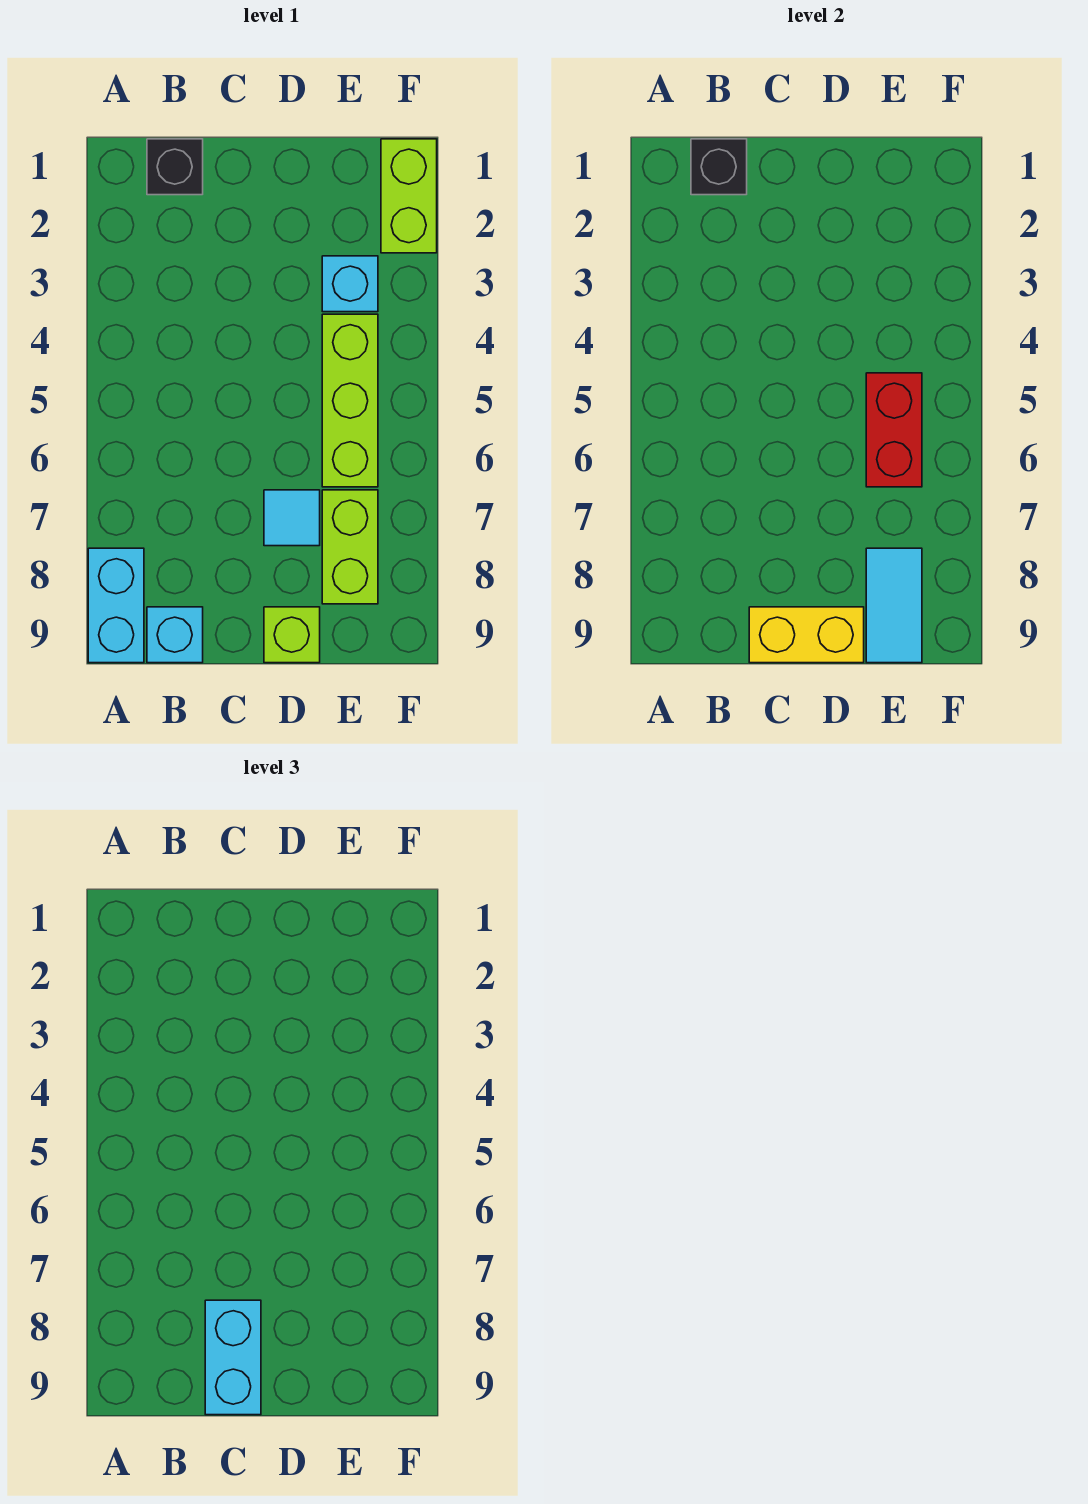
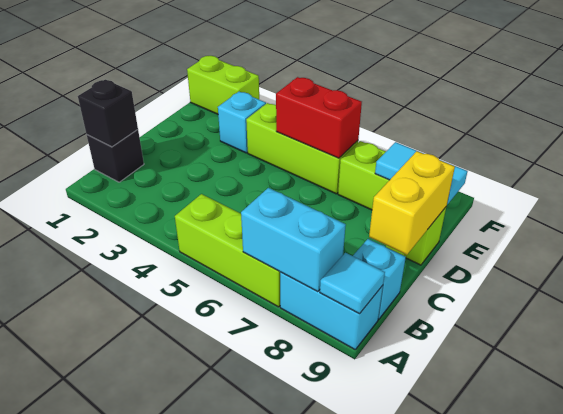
none -> lime 1x3 brick [175,194,280,307]
cyan 1x2 brick [205,1300,261,1415] -> cyan 1x2 brick moved to [241,188,346,292]
cyan 1x1 tile [264,490,320,546] -> cyan 1x1 tile moved to [320,253,385,314]

